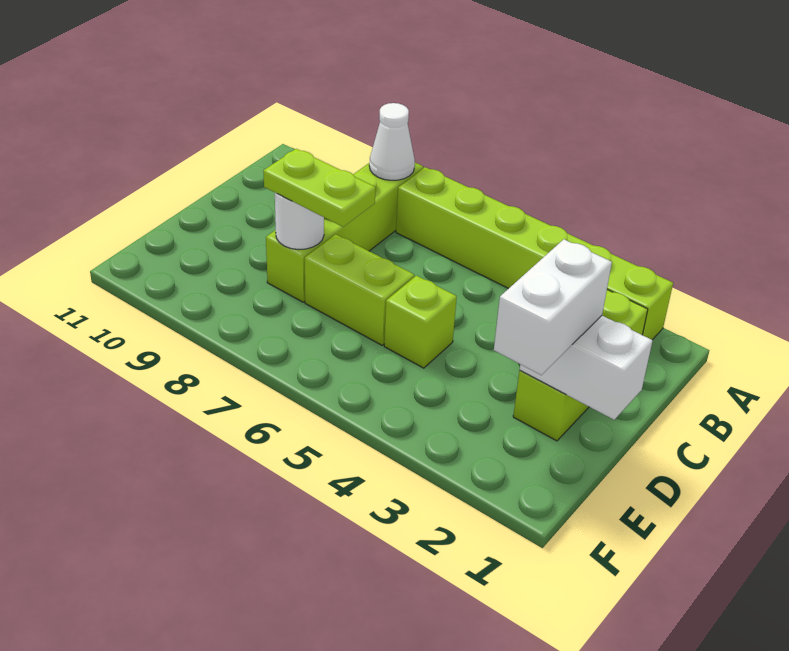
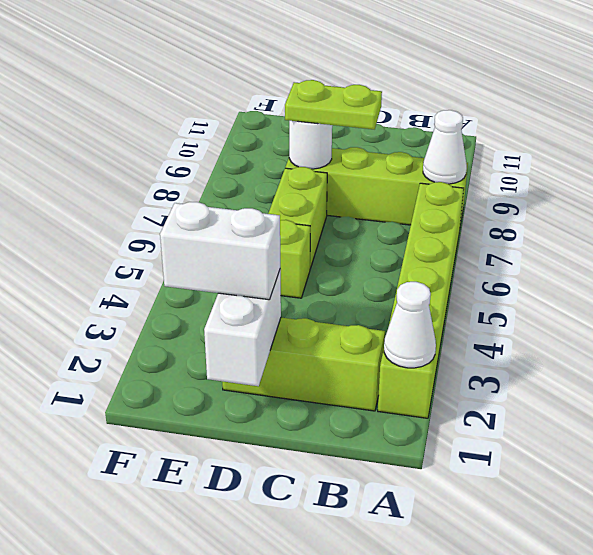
none -> white 1x1 cone [384,282,436,368]
lime 1x2 plate [263,149,375,227] -> lime 1x2 plate turned to [285,80,382,129]

